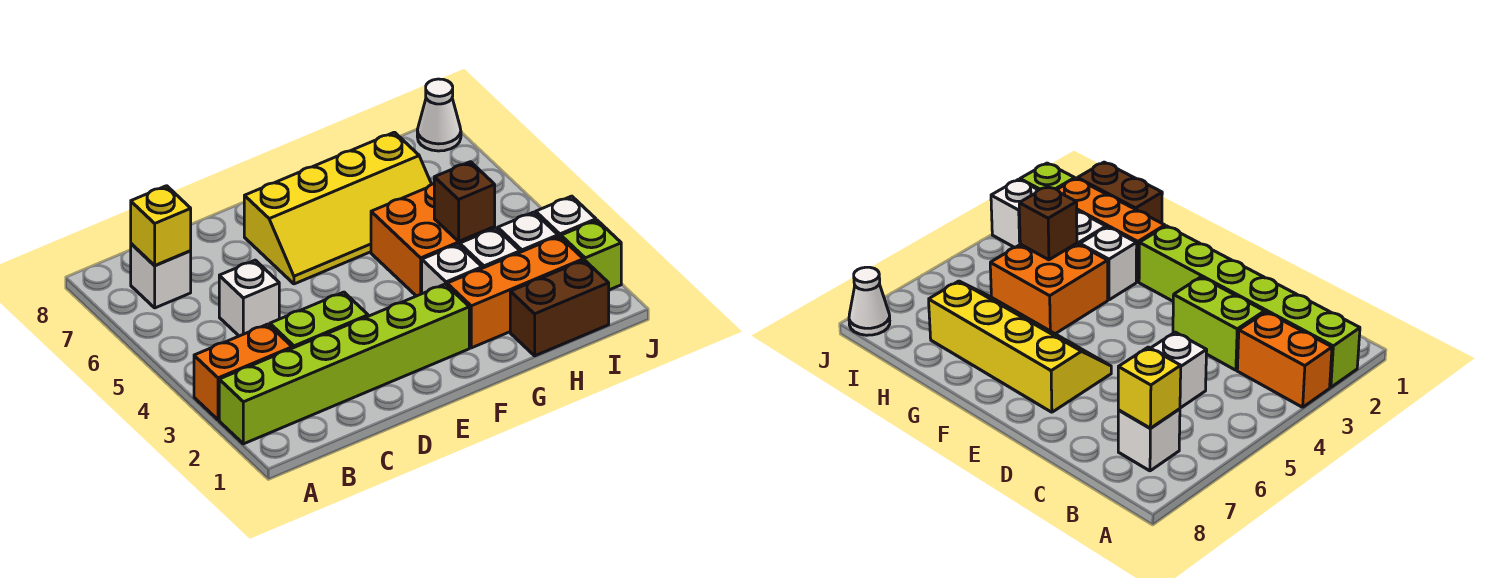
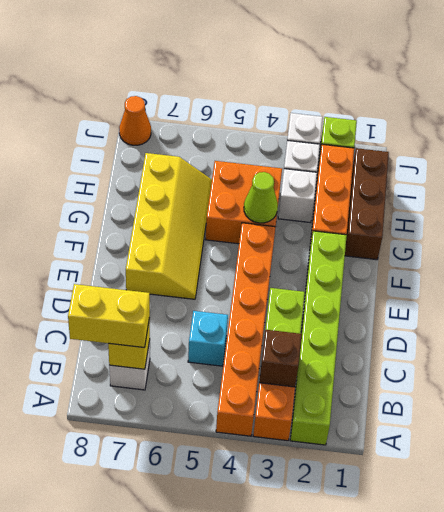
none -> orange 1x6 brick [216,223,275,436]
none -> yellow 1x2 brick [68,284,150,348]
white 1x1 brick [219,260,279,336] -> cyan 1x1 brick [188,311,228,366]
white 1x1 brick [422,244,482,294] -> none
none -> lime 1x1 cone [244,172,278,223]
brown 1x2 brick [510,260,609,356] -> brown 1x3 brick [345,148,389,260]
brown 1x1 brick [434,162,495,241] -> brown 1x1 brick moved to [259,330,302,387]
white 1x1 cone [417,79,461,151] -> orange 1x1 cone [119,96,151,145]

